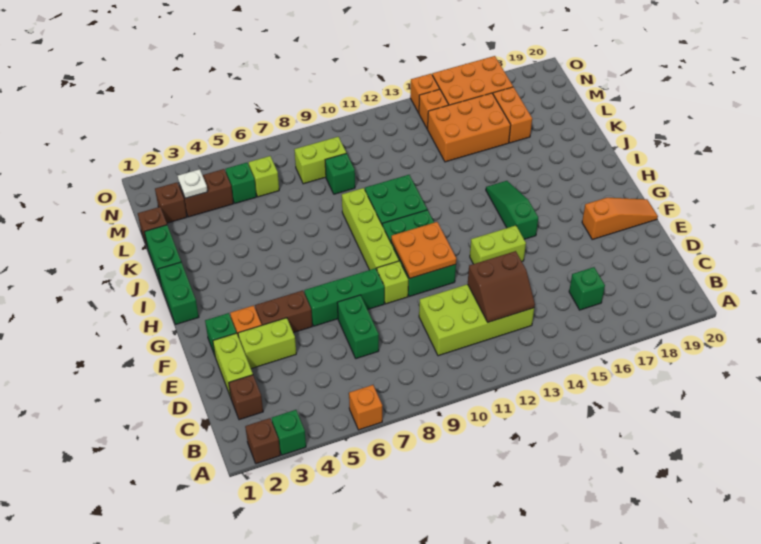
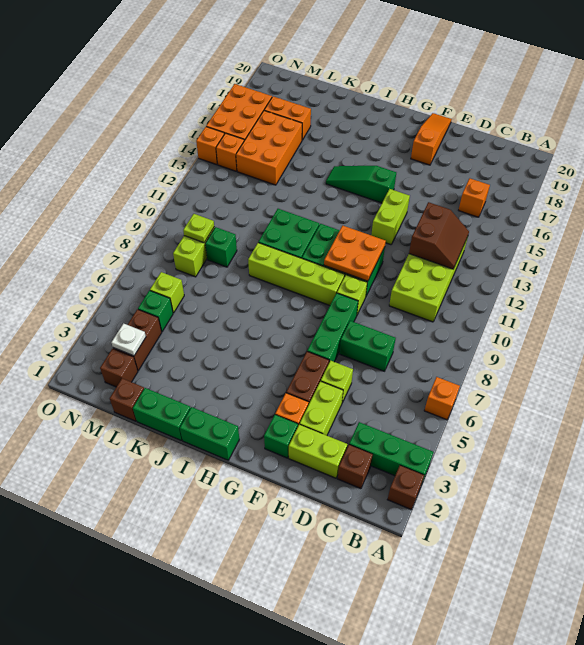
green 1x1 brick [272,410,306,455] -> green 1x3 brick [349,422,433,483]
green 1x1 brick [569,267,605,310] -> orange 1x1 brick [459,178,490,217]
none -> lime 1x1 brick [321,361,353,402]
none -> lime 1x1 plate [183,214,214,243]

